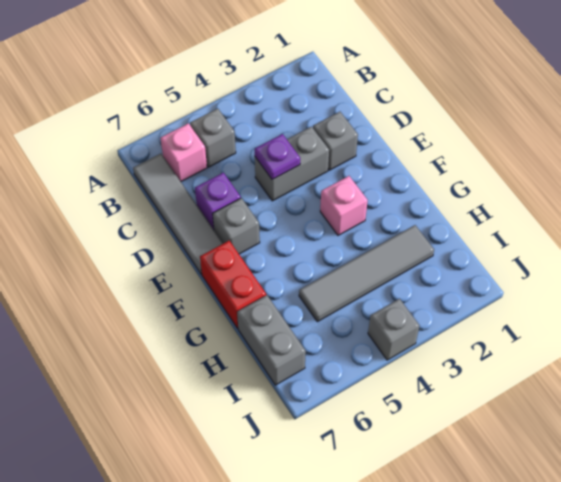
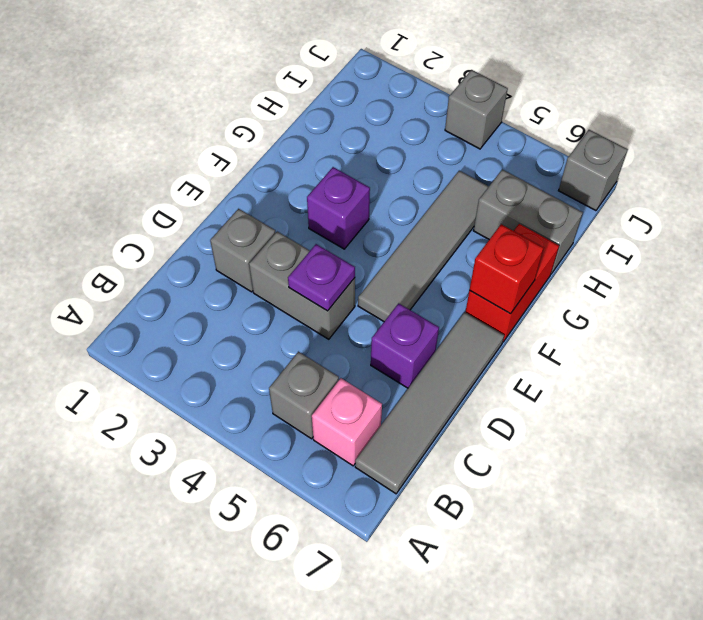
grey 1x1 brick [213,198,260,254] -> grey 1x1 brick moved to [558,130,628,211]
pink 1x1 brick [320,176,368,235] -> purple 1x1 brick [307,167,370,249]
none -> red 1x1 brick [469,224,544,314]
grey 1x4 tile [299,225,434,322] -> grey 1x4 tile turned to [358,171,489,321]
grey 1x2 brick [237,295,306,385] -> grey 1x2 brick turned to [473,169,583,274]

